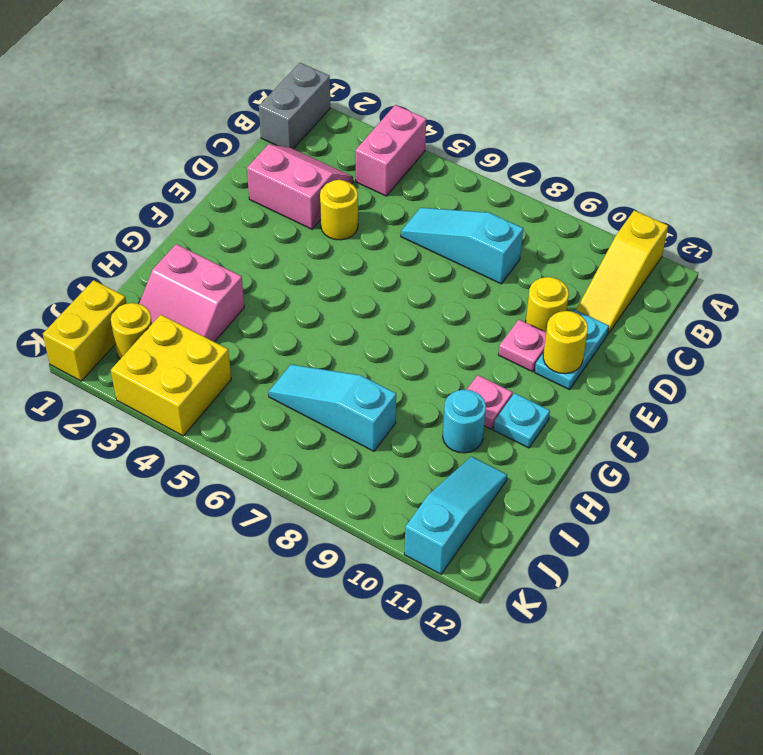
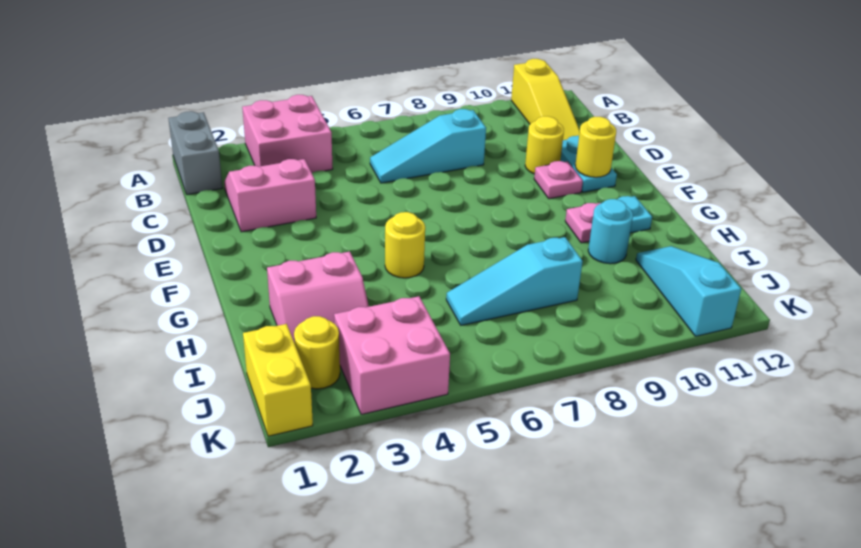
pink 1x2 brick [355,105,426,196] -> pink 2x2 brick [242,95,333,173]
yellow 1x1 round brick [320,180,358,240] -> yellow 1x1 round brick moved to [385,212,425,278]
yellow 2x2 brick [111,315,231,436] -> pink 2x2 brick [334,296,450,414]

